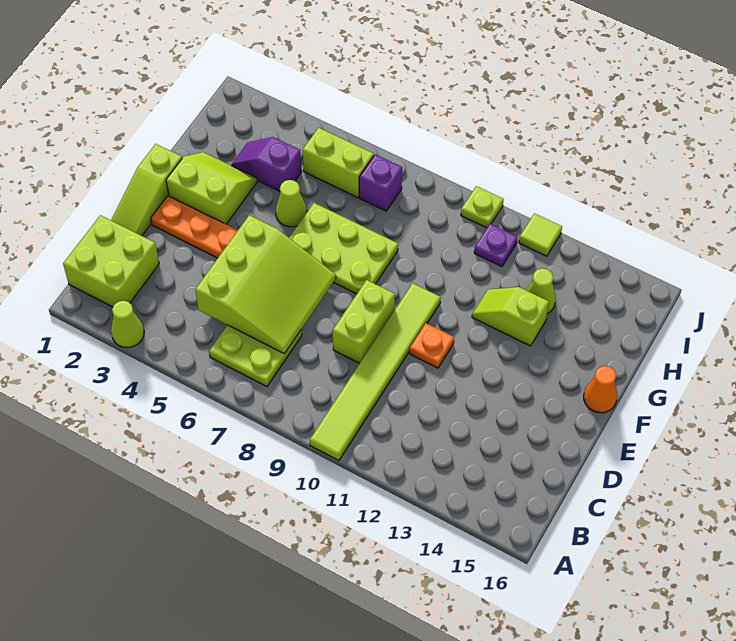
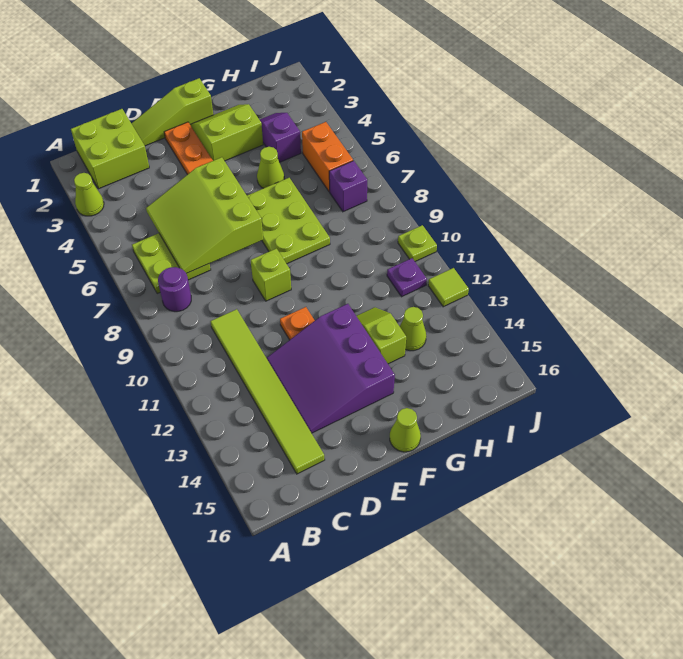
lime 1x6 tile [310,283,441,460] -> lime 1x6 tile turned to [210,309,325,474]
none -> purple 1x1 round brick [158,267,191,312]
lime 3x3 slope [195,215,336,354] -> lime 3x3 slope turned to [146,157,263,274]
lime 1x2 brick [333,280,395,363] -> lime 1x1 brick [251,248,291,301]
none -> purple 3x3 slope [267,304,395,433]
lime 2x2 slope [166,152,257,224] -> lime 2x2 slope turned to [190,104,263,161]
orange 1x1 cone [584,366,617,413] -> lime 1x1 cone [390,408,421,452]
lime 1x2 brick [303,128,374,198] -> orange 1x2 brick [302,122,353,192]

